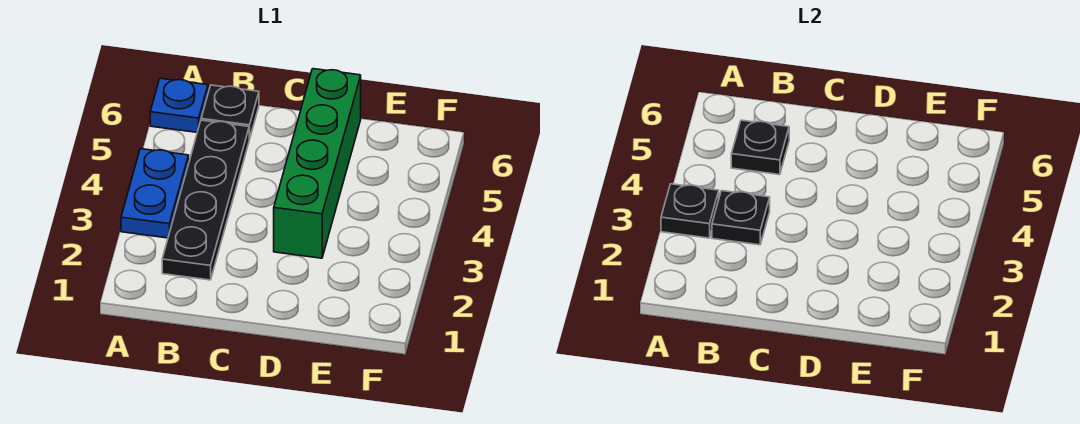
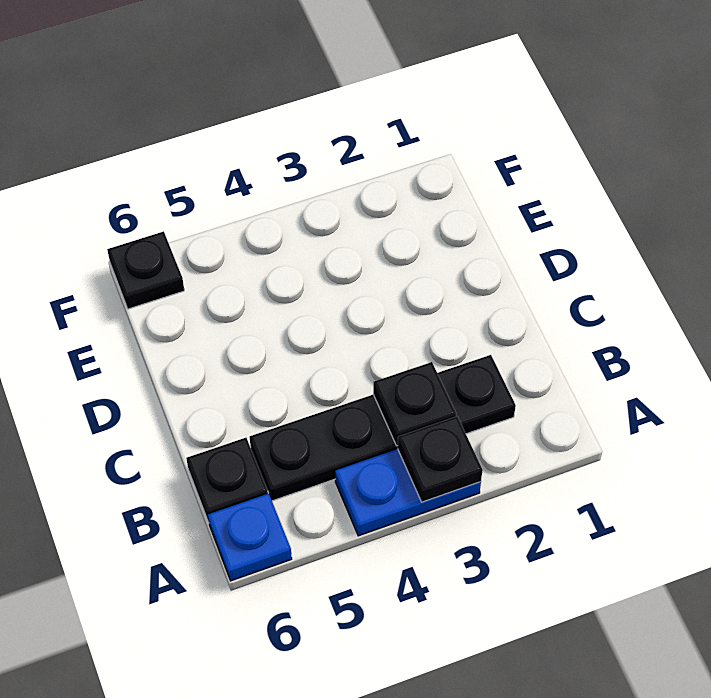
black 1x1 plate [731,120,789,175] -> black 1x1 plate moved to [107,231,184,309]
green 1x4 brick [274,69,361,258] -> none

